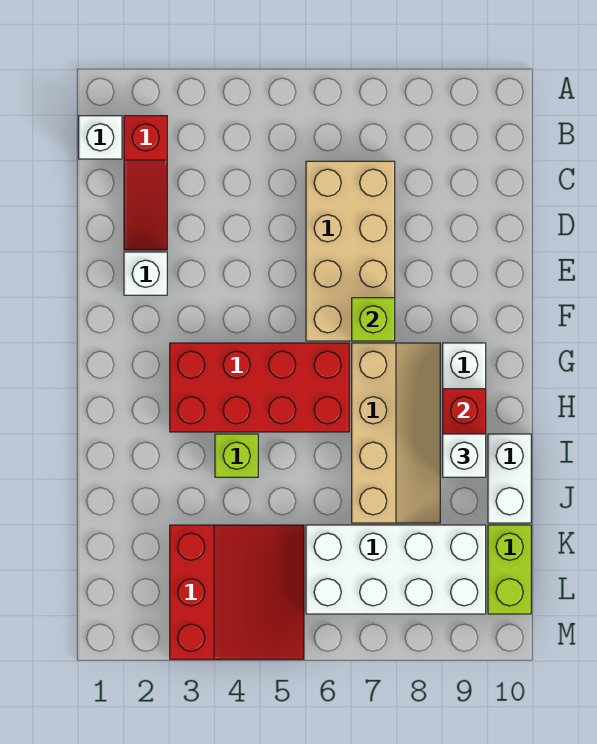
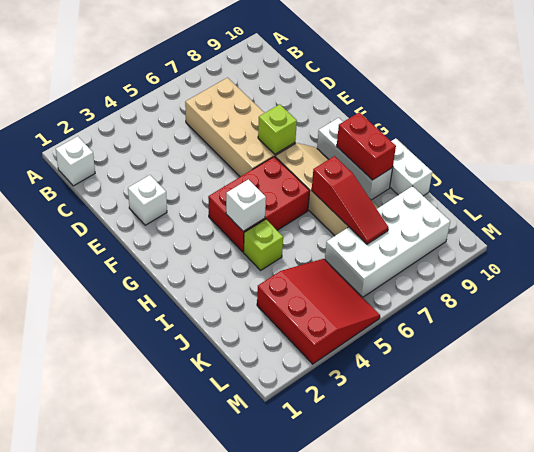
red 1x3 slope [124,116,167,250] -> red 1x3 slope moved to [312,156,388,244]
red 2x4 brick [170,343,349,432] -> red 2x3 brick [208,156,310,252]
white 1x1 brick [443,434,486,477] -> white 1x1 brick moved to [226,179,266,231]
lime 1x2 brick [488,525,531,614] -> none

